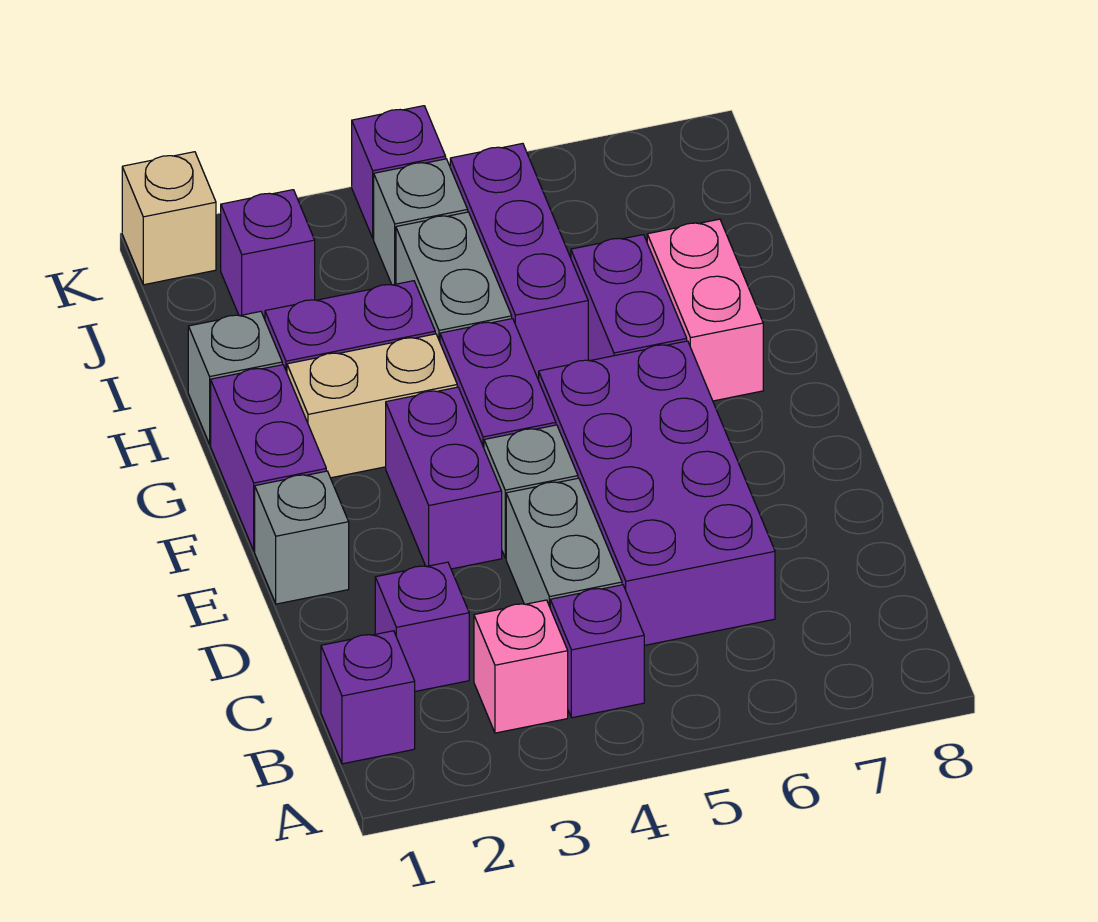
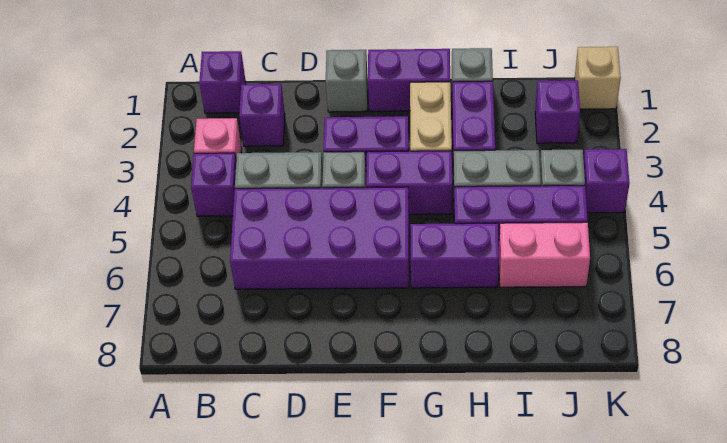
pink 1x2 brick [647,219,763,401] -> pink 1x2 brick moved to [499,222,590,287]

